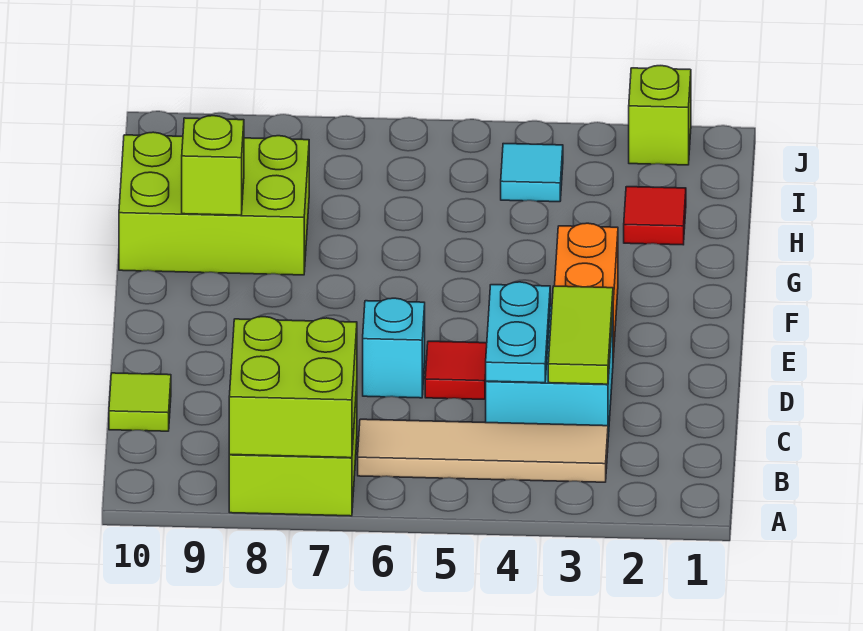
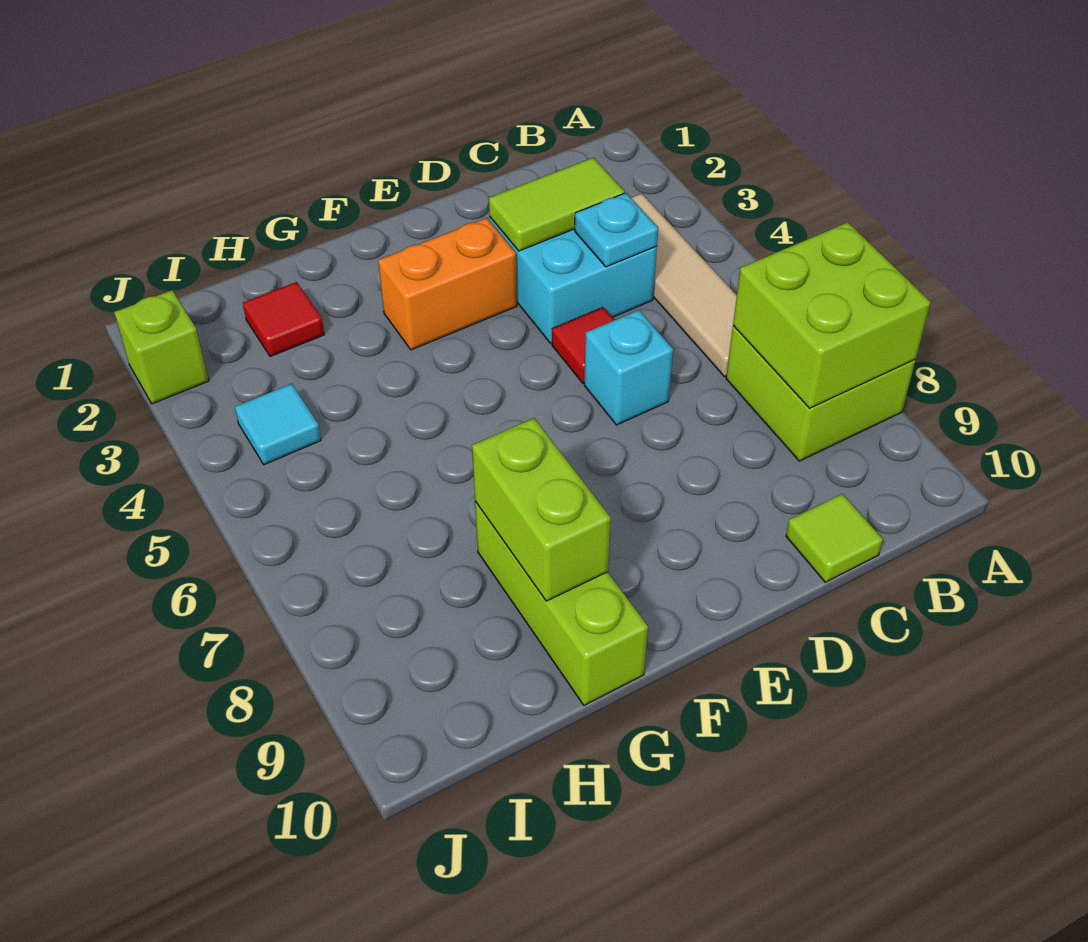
cyan 1x2 plate [486,282,550,383] -> cyan 1x1 plate [575,193,658,267]
lime 2x3 brick [119,132,309,275] -> lime 1x3 brick [475,501,648,705]
lime 1x1 brick [182,116,244,215] -> lime 1x2 brick [472,418,611,601]

